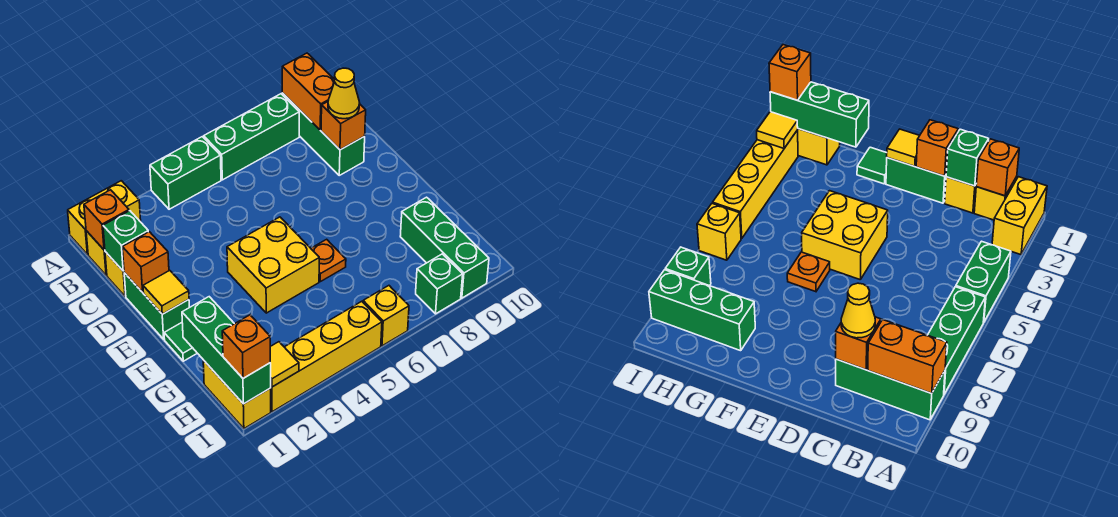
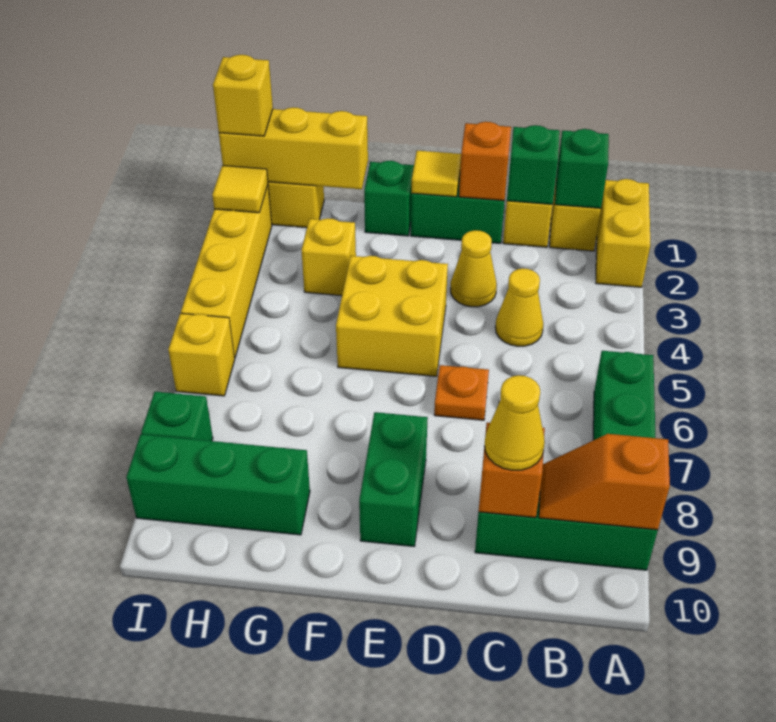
green 1x2 brick [150,137,221,209] -> green 1x2 brick moved to [359,412,428,546]
orange 1x2 brick [282,53,335,130] -> orange 1x2 slope [539,434,670,530]
orange 1x1 brick [84,190,129,250] -> green 1x1 brick [555,129,609,208]
none -> yellow 1x1 cone [495,268,543,346]
none -> yellow 1x1 cone [450,230,497,307]
green 1x1 tile [164,323,197,361] -> green 1x1 brick [364,161,414,236]
orange 1x1 plate [311,239,346,282] -> orange 1x1 plate moved to [434,365,489,420]
green 1x3 brick [182,297,271,404] -> yellow 1x3 brick [219,107,368,189]
none -> yellow 1x1 brick [301,218,356,296]
orange 1x1 brick [222,315,270,378] -> yellow 1x1 brick [213,55,273,136]

